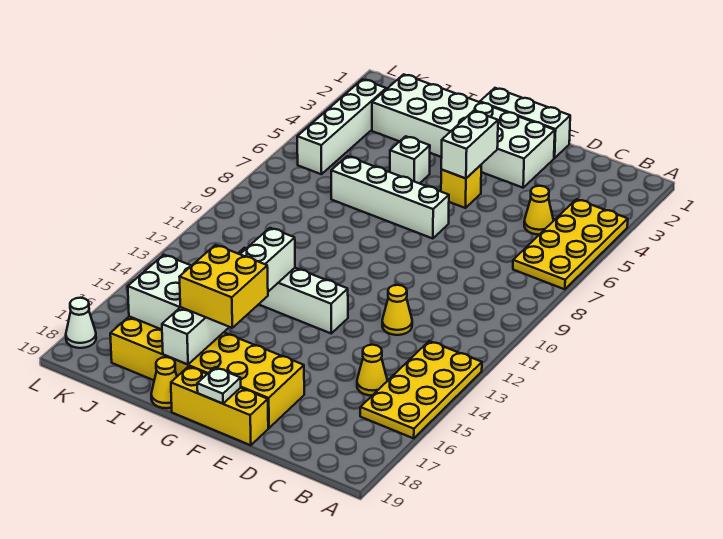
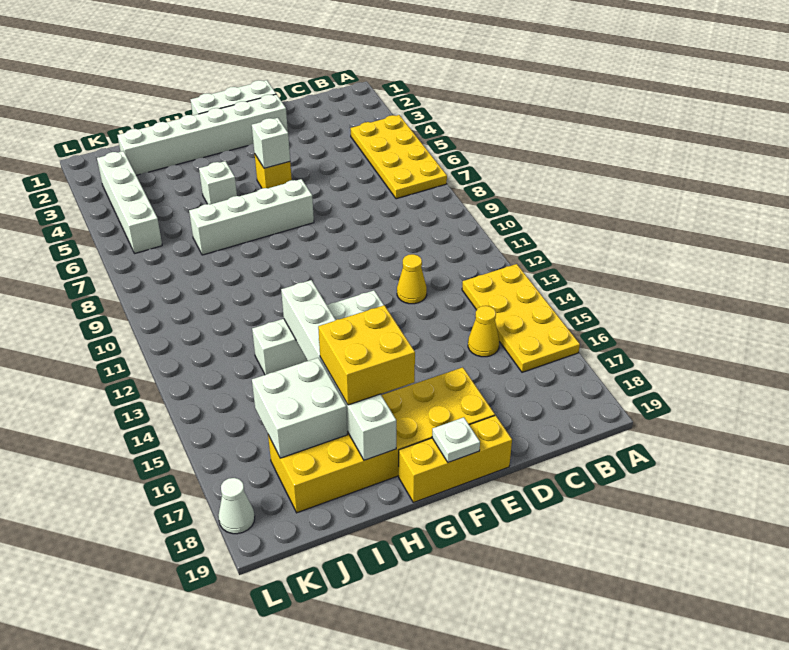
yellow 1x1 cone [524,186,554,235] -> none
white 2x6 brick [372,74,555,188] -> white 1x6 brick [117,94,288,175]
white 1x2 brick [441,111,498,178] -> white 1x1 brick [252,118,290,168]
yellow 1x1 cone [151,357,177,408] -> none

